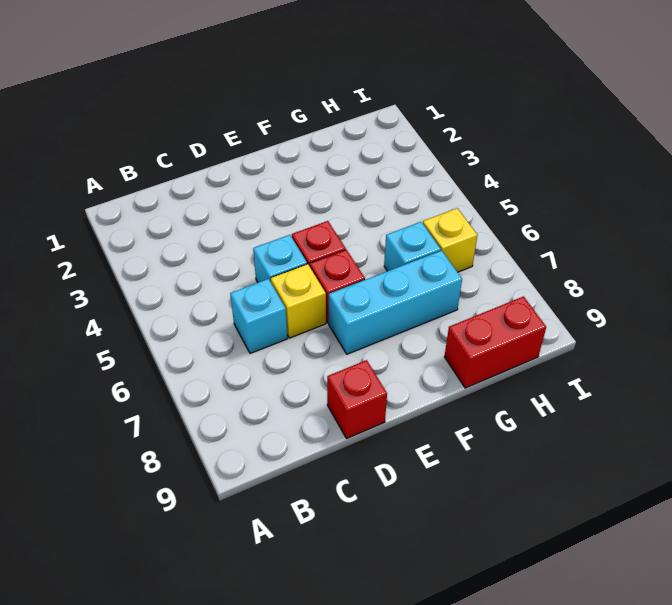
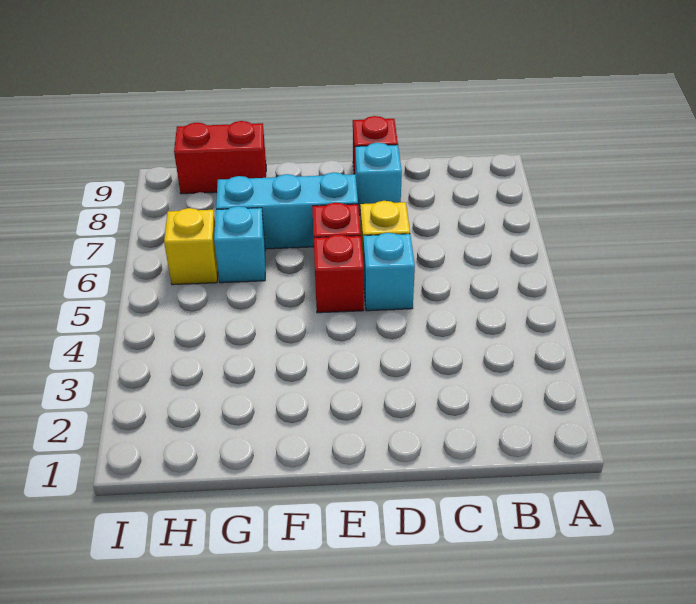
cyan 1x1 brick [230,279,287,353] -> cyan 1x1 brick moved to [355,143,402,215]

